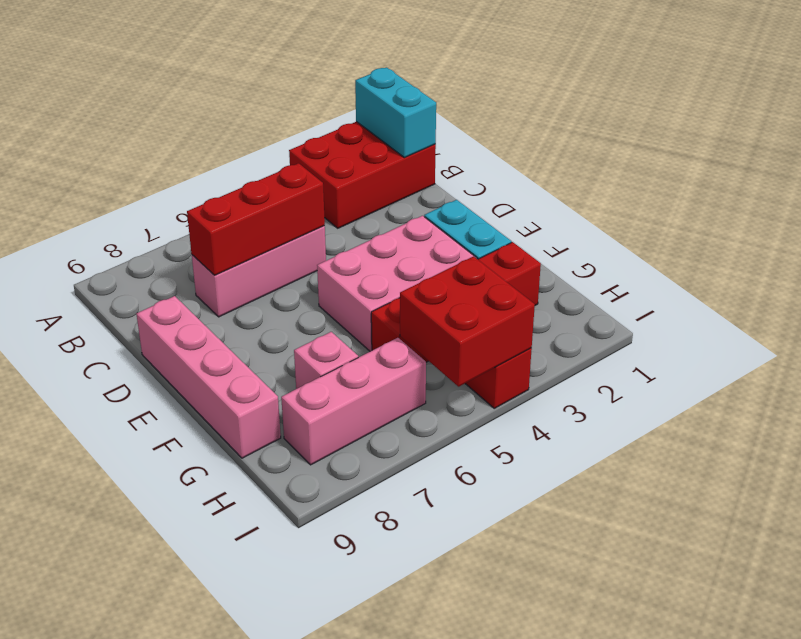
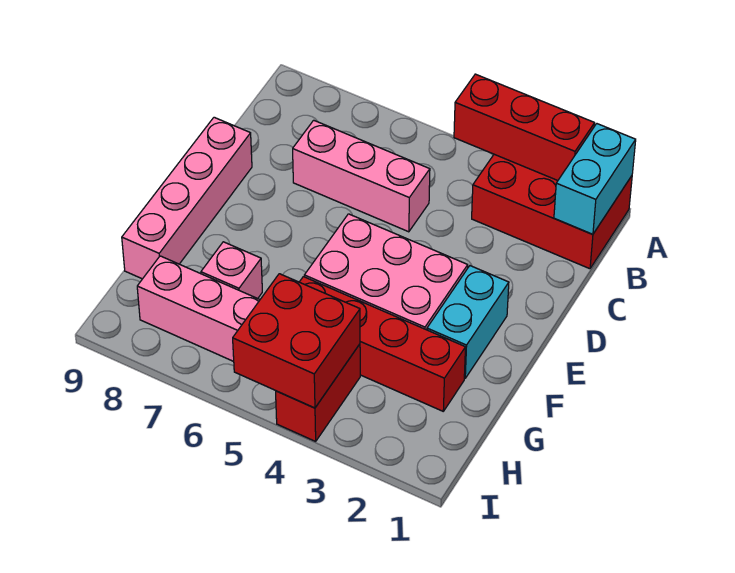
red 1x3 brick [187,163,325,275] -> red 1x3 brick moved to [454,74,595,180]

